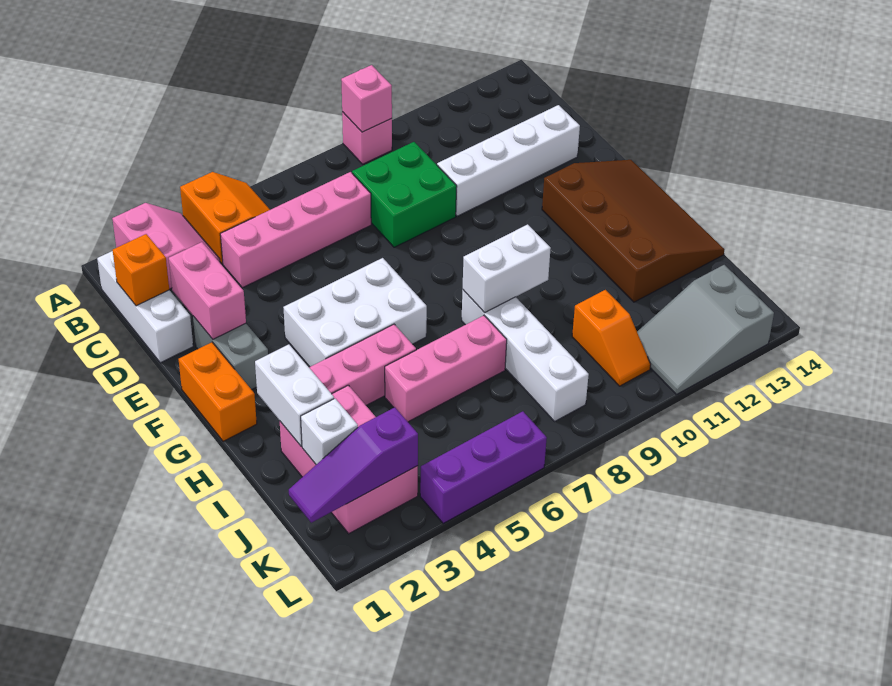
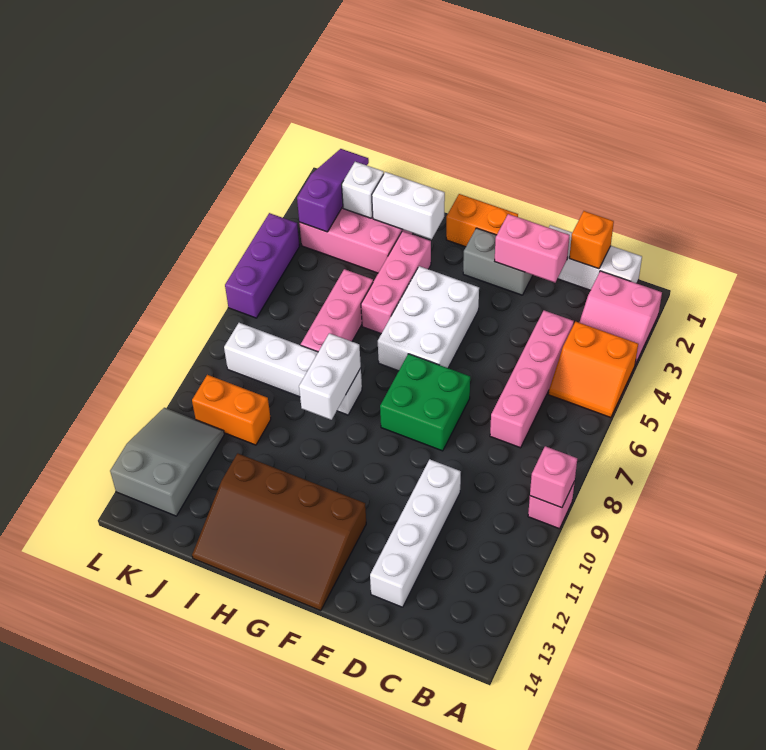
green 2x2 brick [352,142,457,247] -> green 2x2 brick moved to [380,354,470,451]
orange 1x2 slope [572,290,651,386] -> orange 1x2 brick [192,375,271,445]

